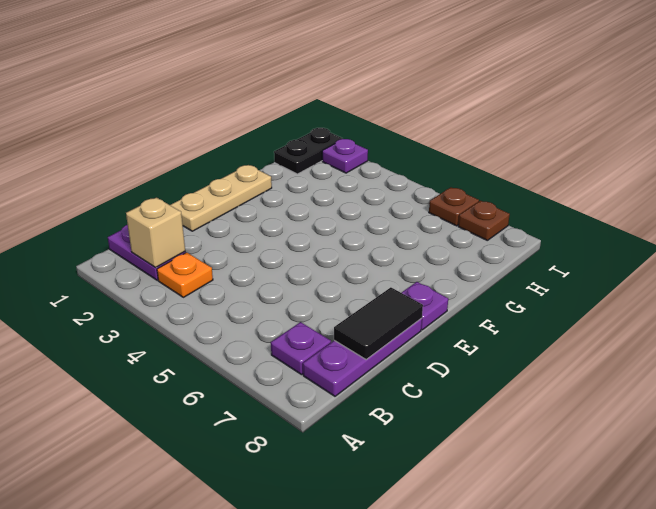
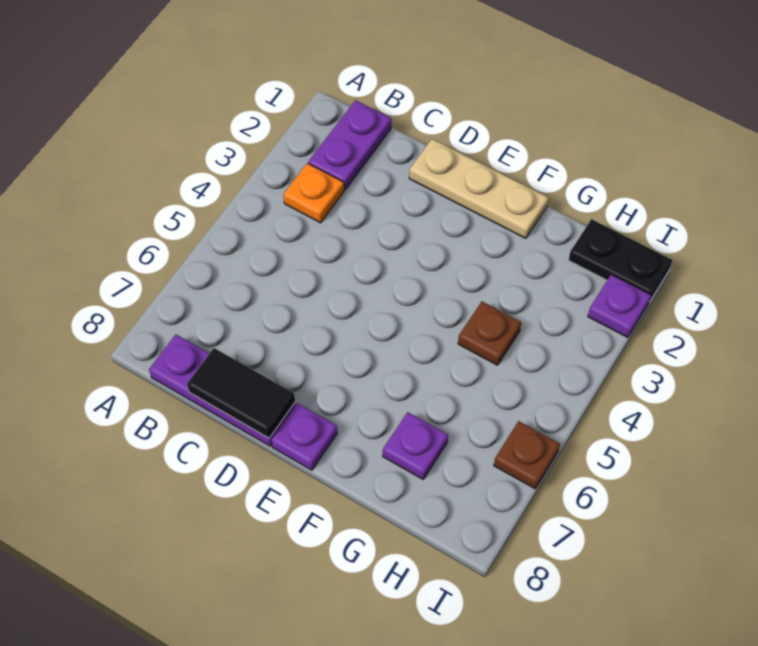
tan 1x1 brick [126,198,185,268] -> none
purple 1x1 plate [271,322,331,375] -> purple 1x1 plate moved to [383,412,448,479]
brown 1x1 plate [458,201,510,240] -> brown 1x1 plate moved to [458,302,521,365]

